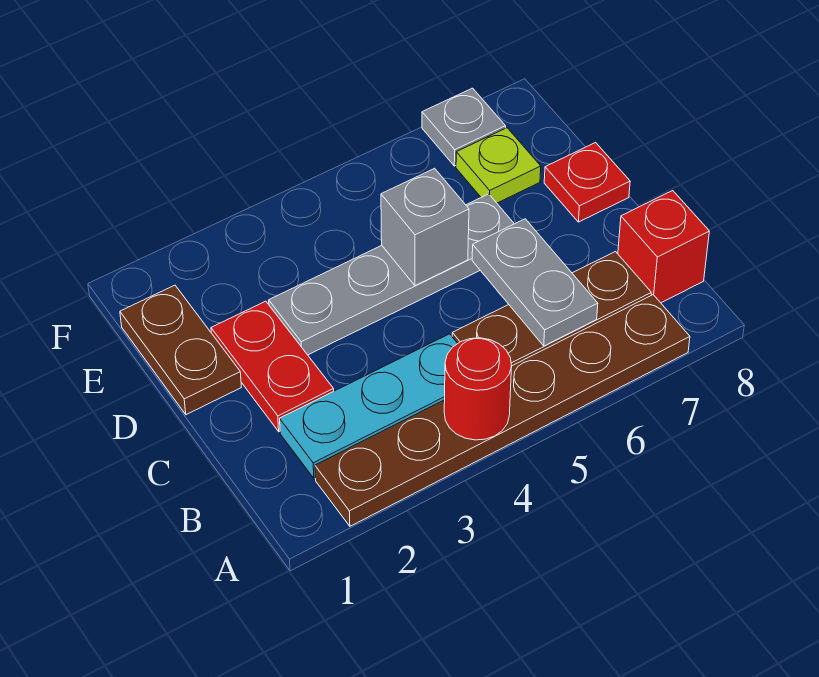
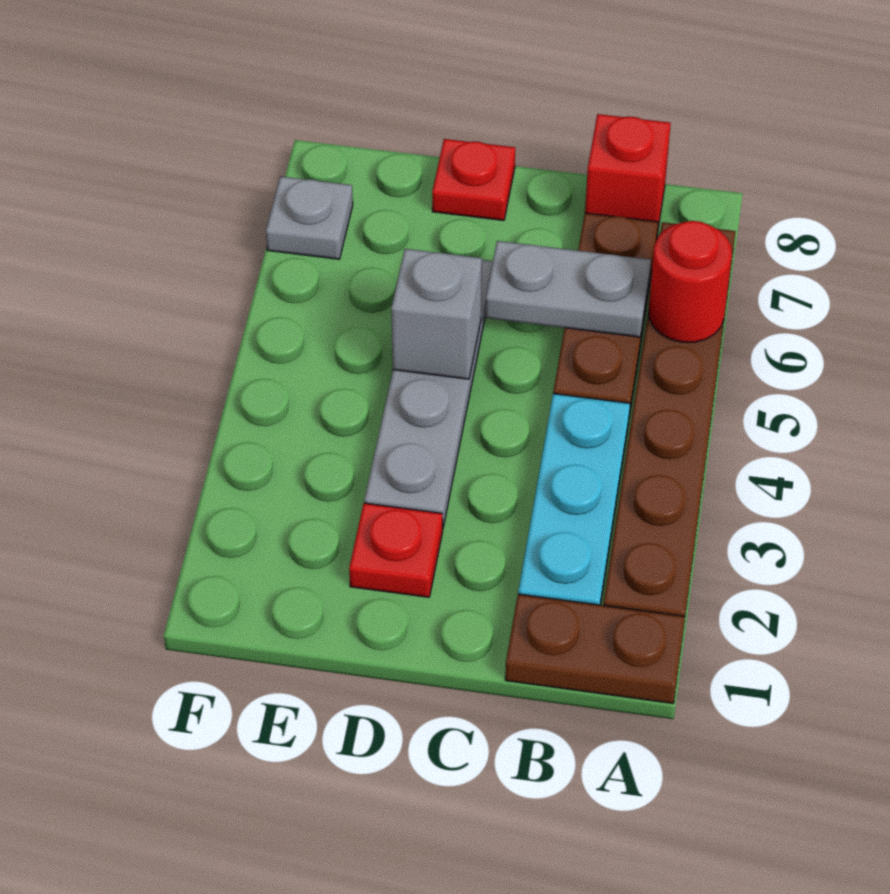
red 1x1 round brick [444,338,512,440] -> red 1x1 round brick moved to [649,221,732,342]
red 1x2 plate [211,301,334,432] -> red 1x1 plate [349,503,443,597]
brown 1x2 plate [120,285,241,415] -> brown 1x2 plate moved to [505,594,685,703]
lime 1x1 plate [456,128,541,203] -> none

